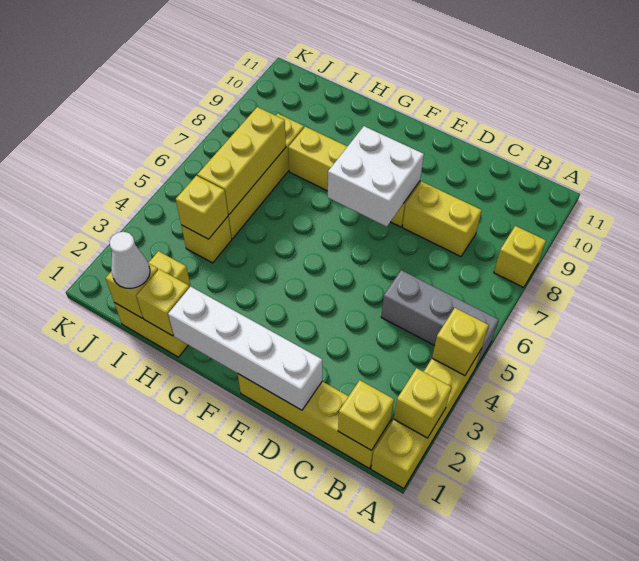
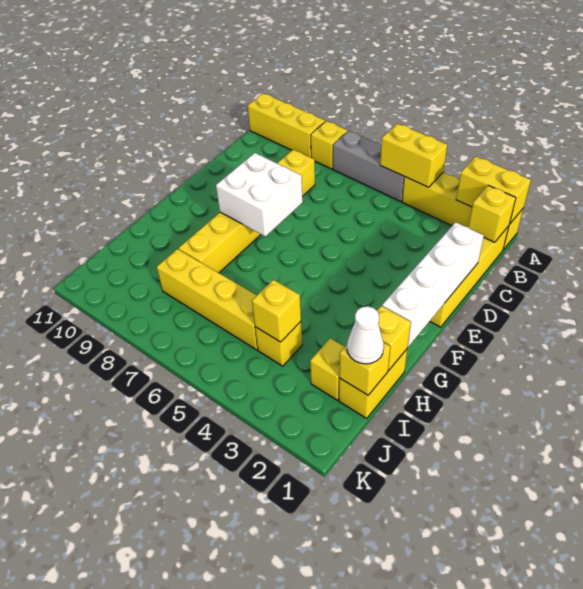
yellow 1x1 brick [394,368,451,438] -> yellow 1x2 brick [456,157,531,223]
yellow 1x1 brick [432,308,489,376] -> yellow 1x2 brick [380,124,447,187]
grey 1x3 brick [381,270,498,367] -> grey 1x3 brick turned to [333,131,405,202]
yellow 1x3 brick [197,107,286,215] -> yellow 1x3 brick moved to [248,93,325,158]

